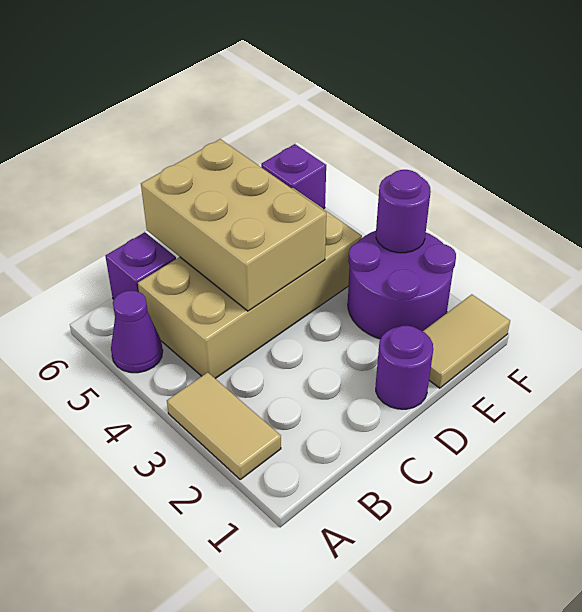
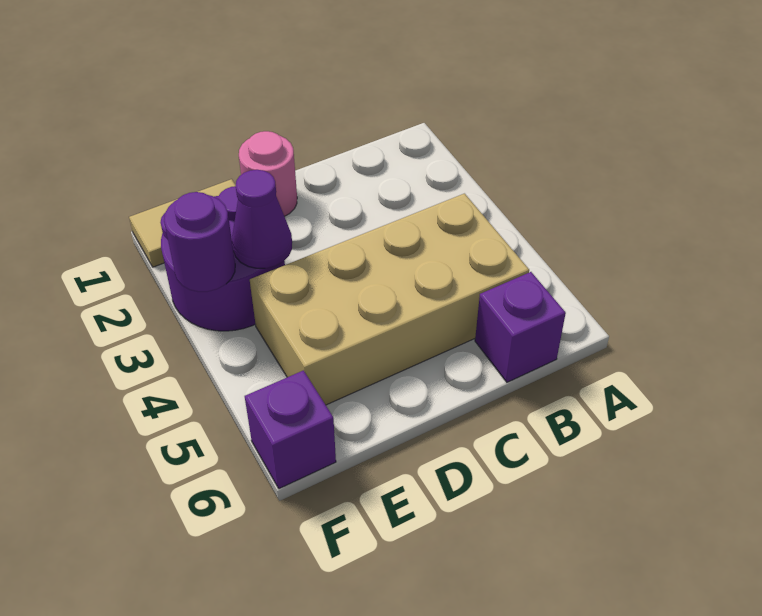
tan 1x2 tile [167,372,281,479] -> none
purple 1x1 cone [111,291,163,373] -> purple 1x1 cone moved to [232,170,292,268]
tan 2x3 brick [141,139,326,311] -> none
purple 1x1 round brick [376,326,433,409] -> pink 1x1 round brick [239,131,297,216]

